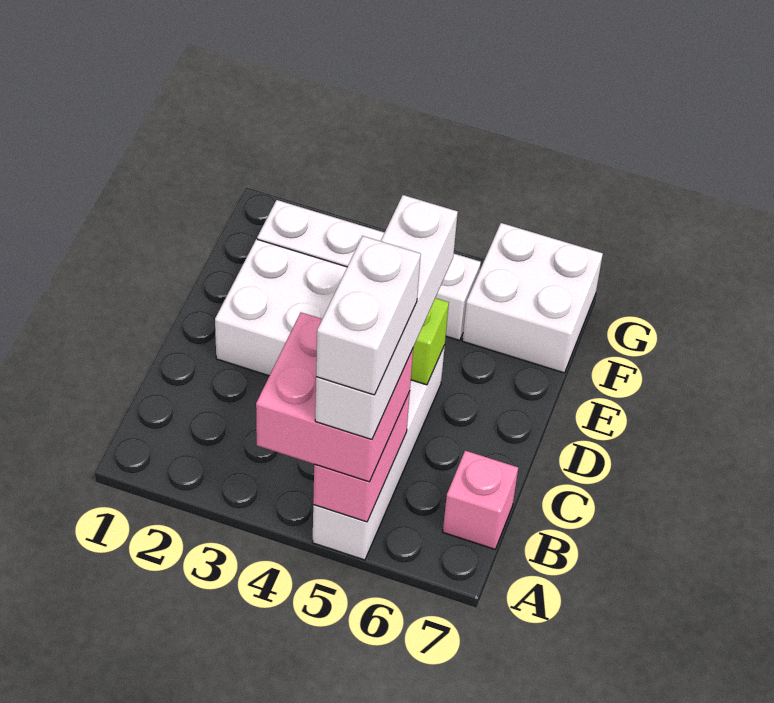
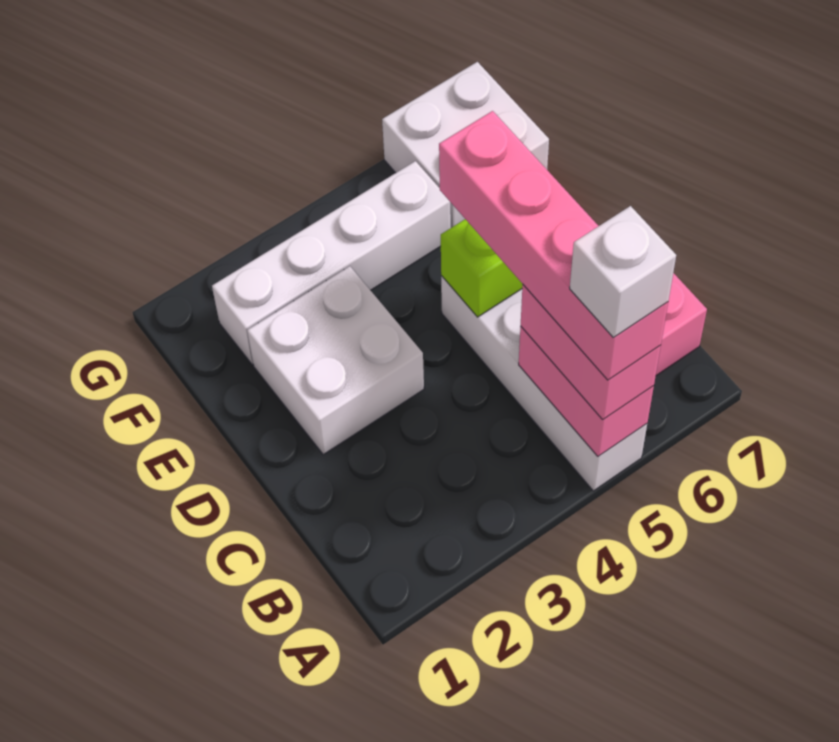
pink 2x2 brick [256,313,413,482] -> pink 1x2 brick [521,285,661,420]
white 1x4 brick [315,195,458,440] -> pink 1x4 brick [439,111,668,380]
white 1x2 brick [316,236,421,395] -> white 1x1 brick [570,206,676,337]

